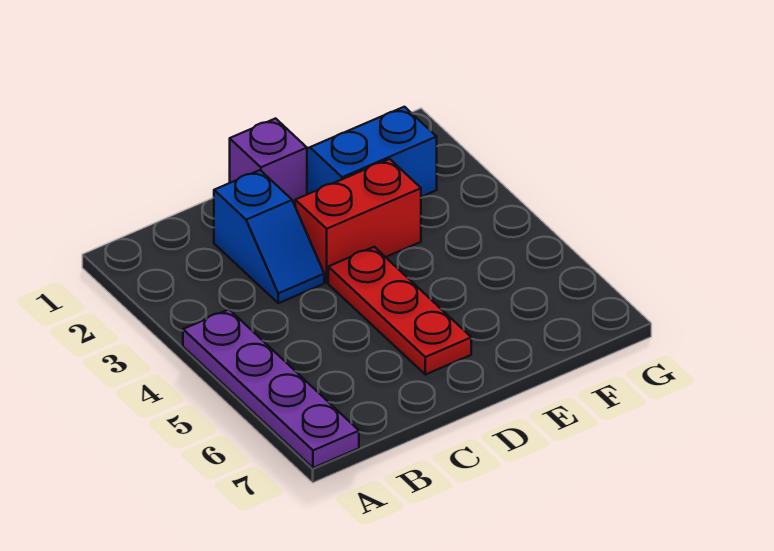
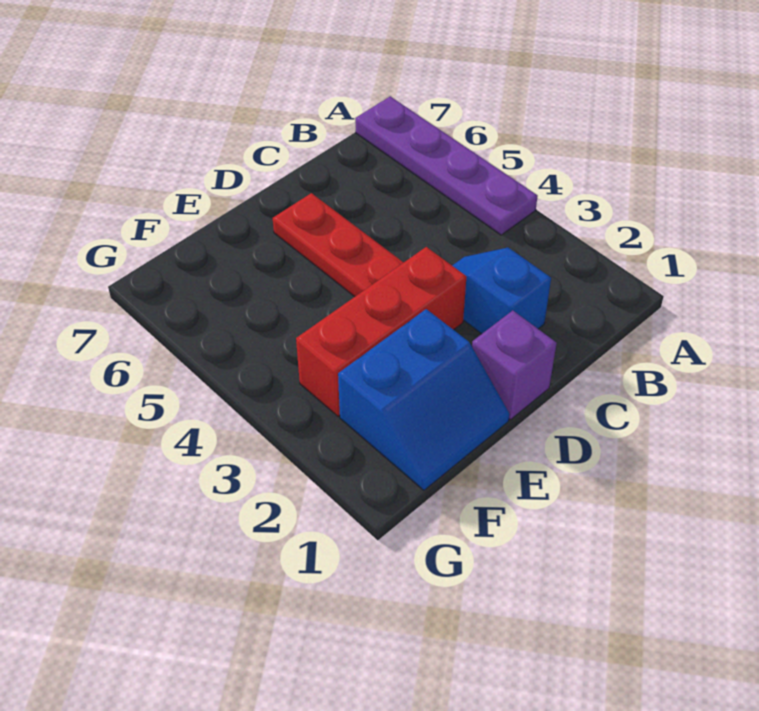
red 1x2 brick [295,159,421,282] -> red 1x3 brick [296,247,467,416]

